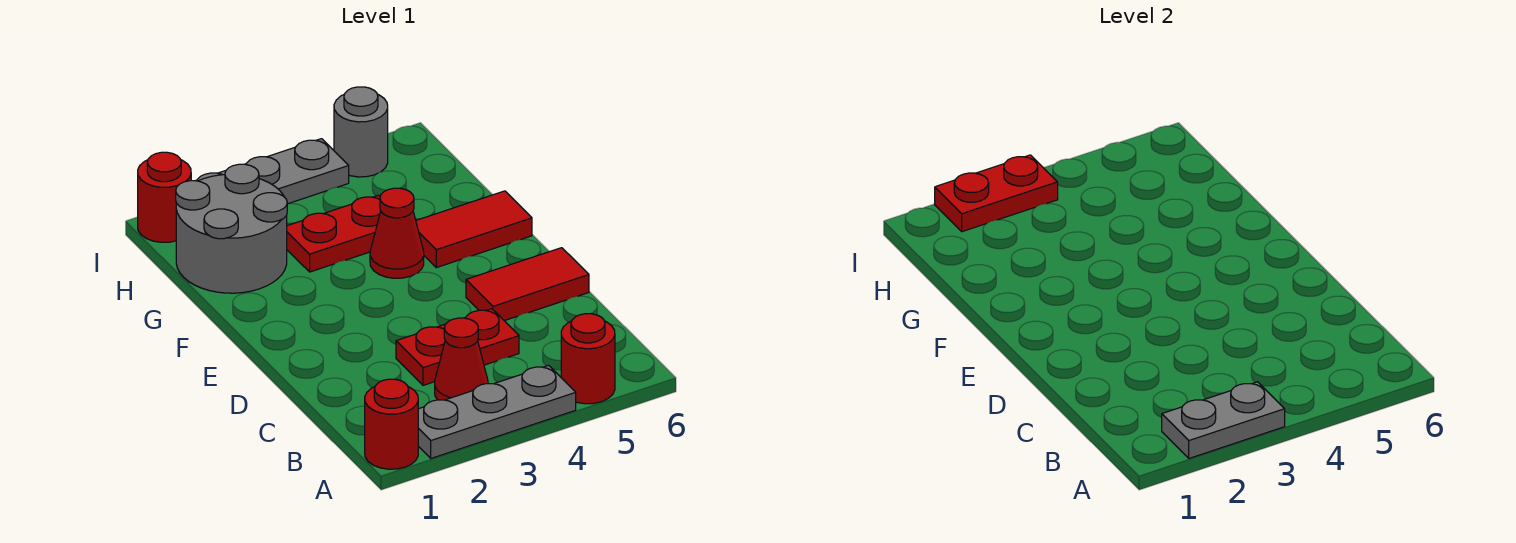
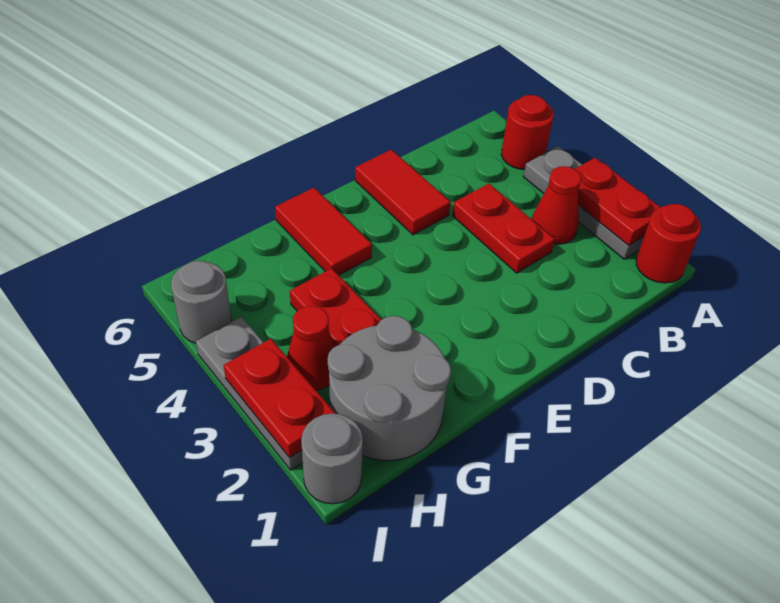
grey 1x2 plate [1162,382,1285,458] -> red 1x2 plate [575,158,660,246]
red 1x1 cone [370,188,424,278] -> red 1x1 cone moved to [287,306,335,390]
red 1x1 round brick [138,152,191,242] -> grey 1x1 round brick [301,413,363,504]

